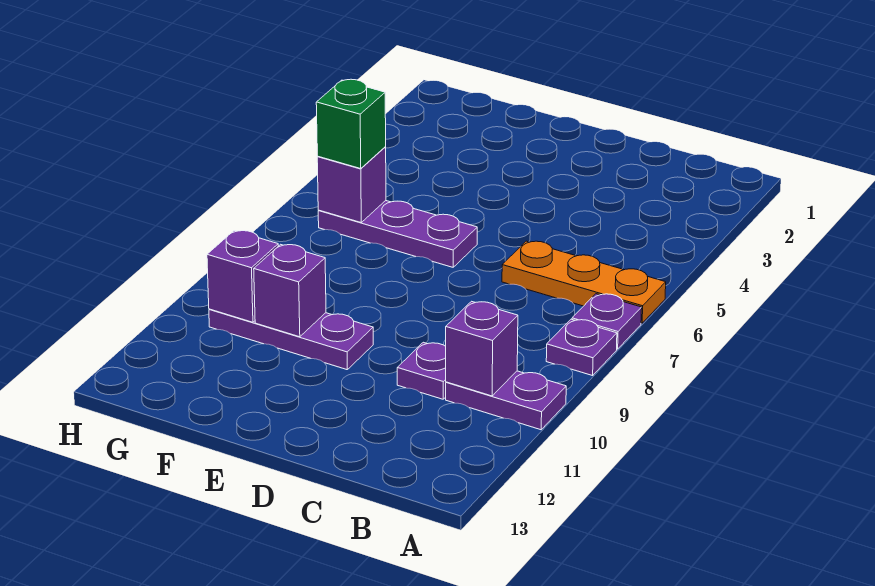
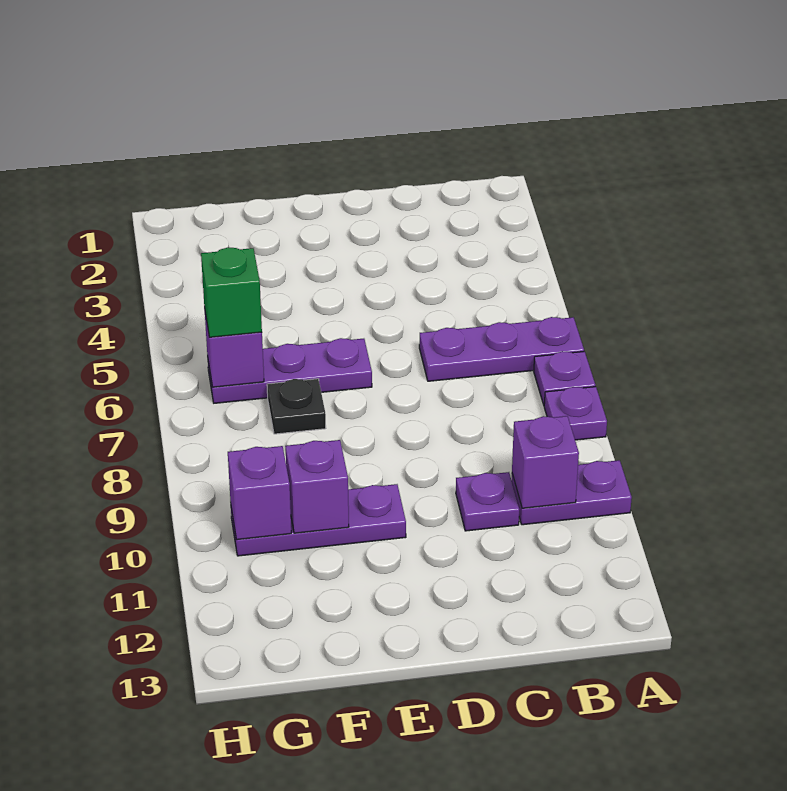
orange 1x3 plate [502,241,666,323] -> purple 1x3 plate [419,317,584,381]
none -> black 1x1 plate [267,379,326,434]

